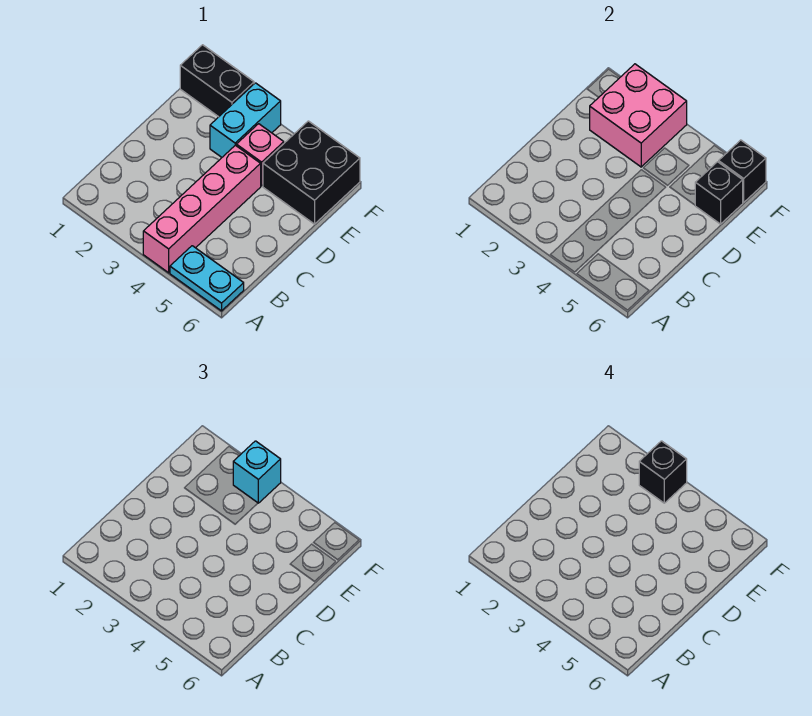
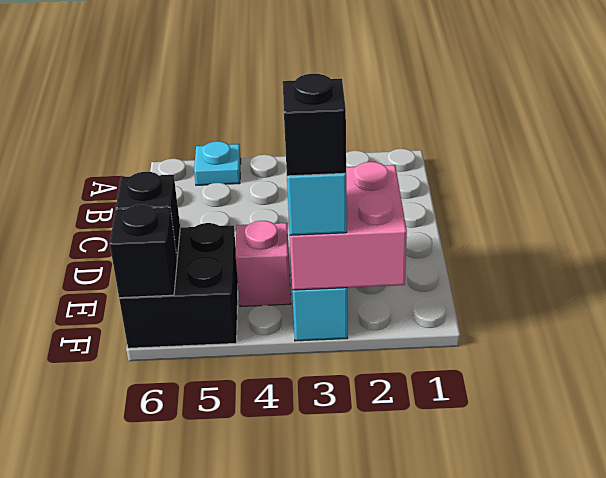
pink 1x4 brick [143,145,261,273] -> none
cyan 1x2 plate [170,246,244,311] -> cyan 1x1 plate [194,141,241,185]
black 1x2 brick [180,45,254,117] -> none

